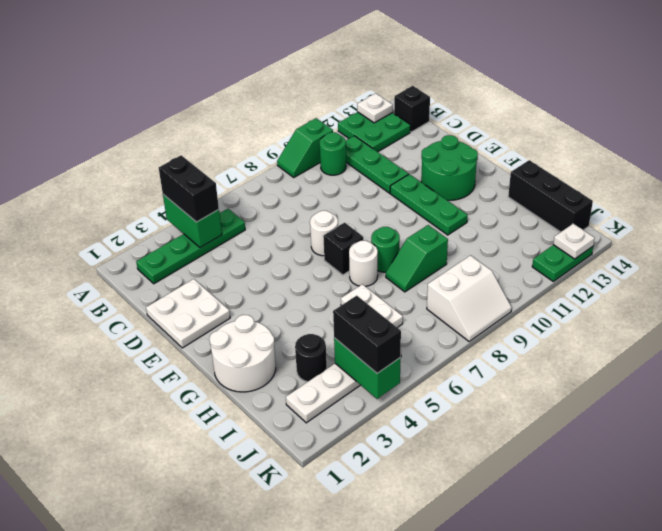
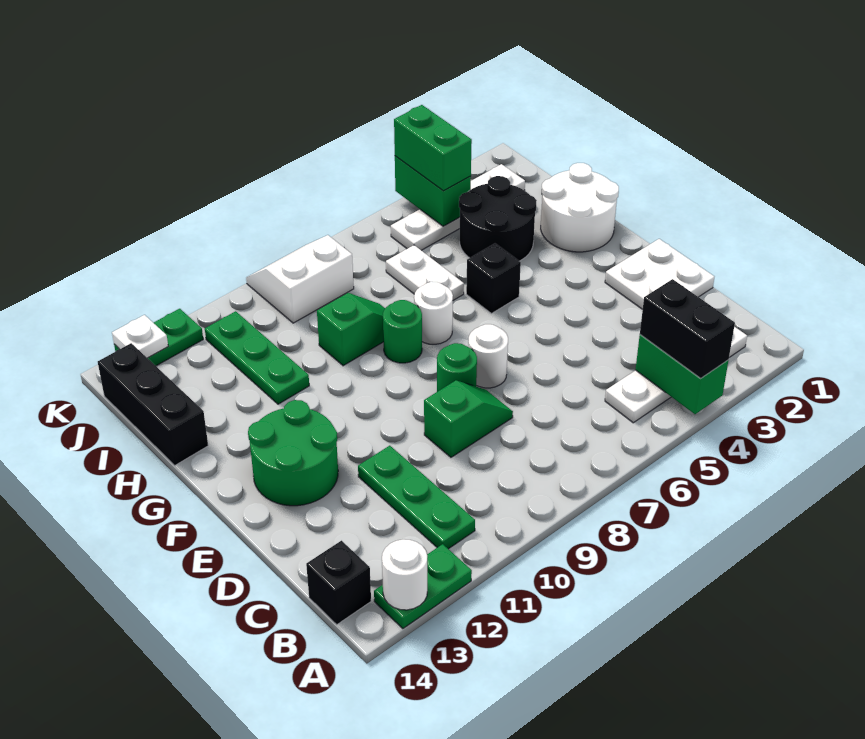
green 1x2 slope [277,118,333,177] -> green 1x2 slope moved to [424,380,513,457]
green 2x2 plate [338,112,411,152] -> green 1x2 plate [374,544,472,629]
white 1x1 plate [357,93,393,123] -> white 1x1 round brick [382,539,427,610]
green 1x4 plate [136,209,245,284] -> white 1x4 plate [605,327,747,423]
green 1x1 round brick [320,132,346,175] -> green 1x1 round brick moved to [437,343,477,392]
green 1x3 plate [390,174,468,235] -> green 1x3 plate moved to [205,311,309,404]
black 1x1 brick [323,223,363,275] -> black 1x1 brick moved to [466,244,521,314]
black 1x1 round brick [295,334,327,382] -> black 2x2 round brick [459,176,537,261]
black 1x2 brick [333,296,401,373] -> green 1x2 brick [394,105,472,191]

